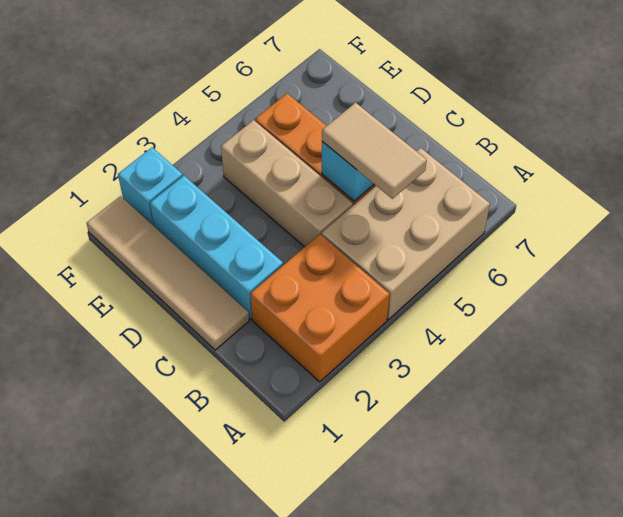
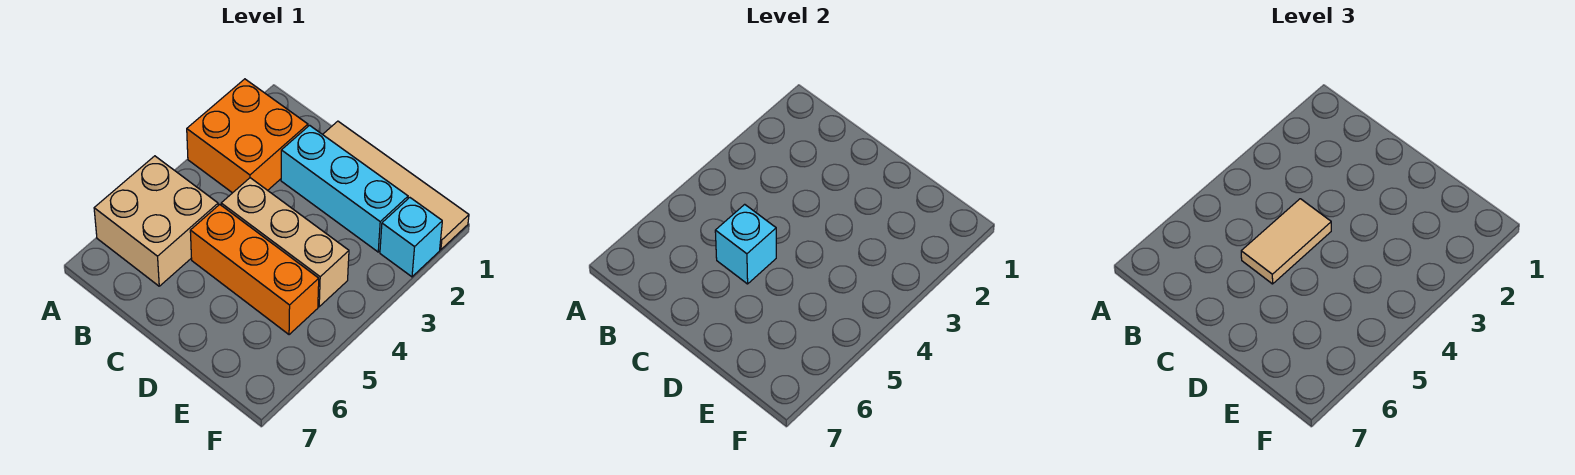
tan 2x3 brick [322,148,490,320] -> tan 2x2 brick [94,156,218,286]
tan 1x2 tile [322,103,427,199] -> tan 1x2 tile turned to [1241,199,1331,284]

